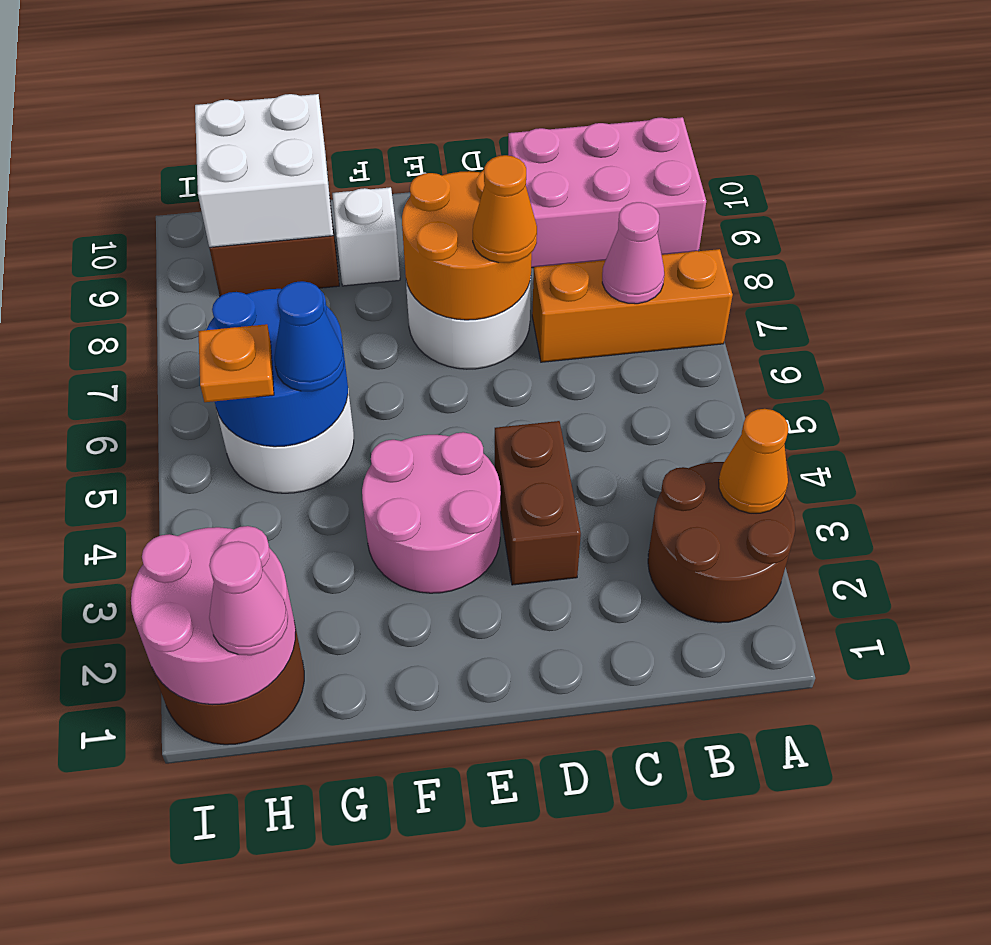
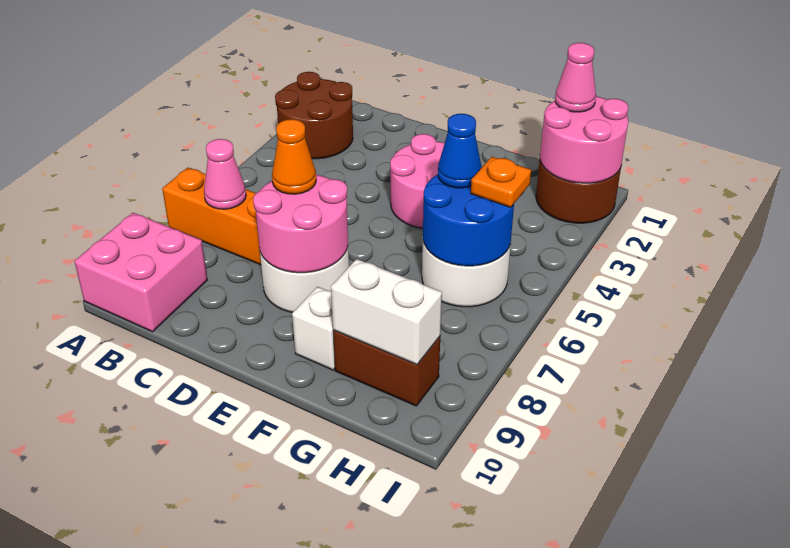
orange 1x1 cone [719,409,788,513] -> none
pink 2x3 brick [508,117,706,268] -> pink 2x2 brick [74,213,207,332]
brown 1x2 brick [495,421,581,585] -> none
orange 2x2 round brick [402,170,532,320] -> pink 2x2 round brick [253,175,348,273]
white 2x2 brick [195,94,333,247] -> white 1x2 brick [331,259,442,365]

